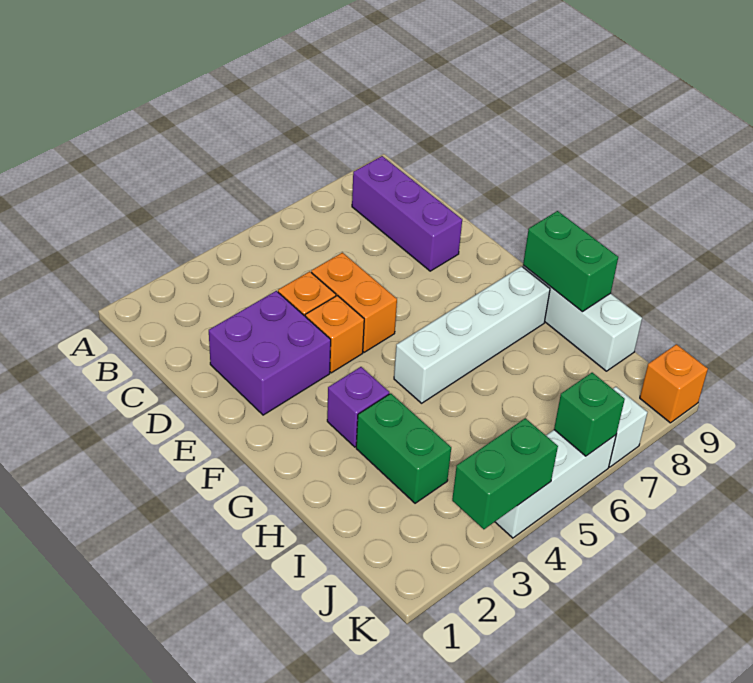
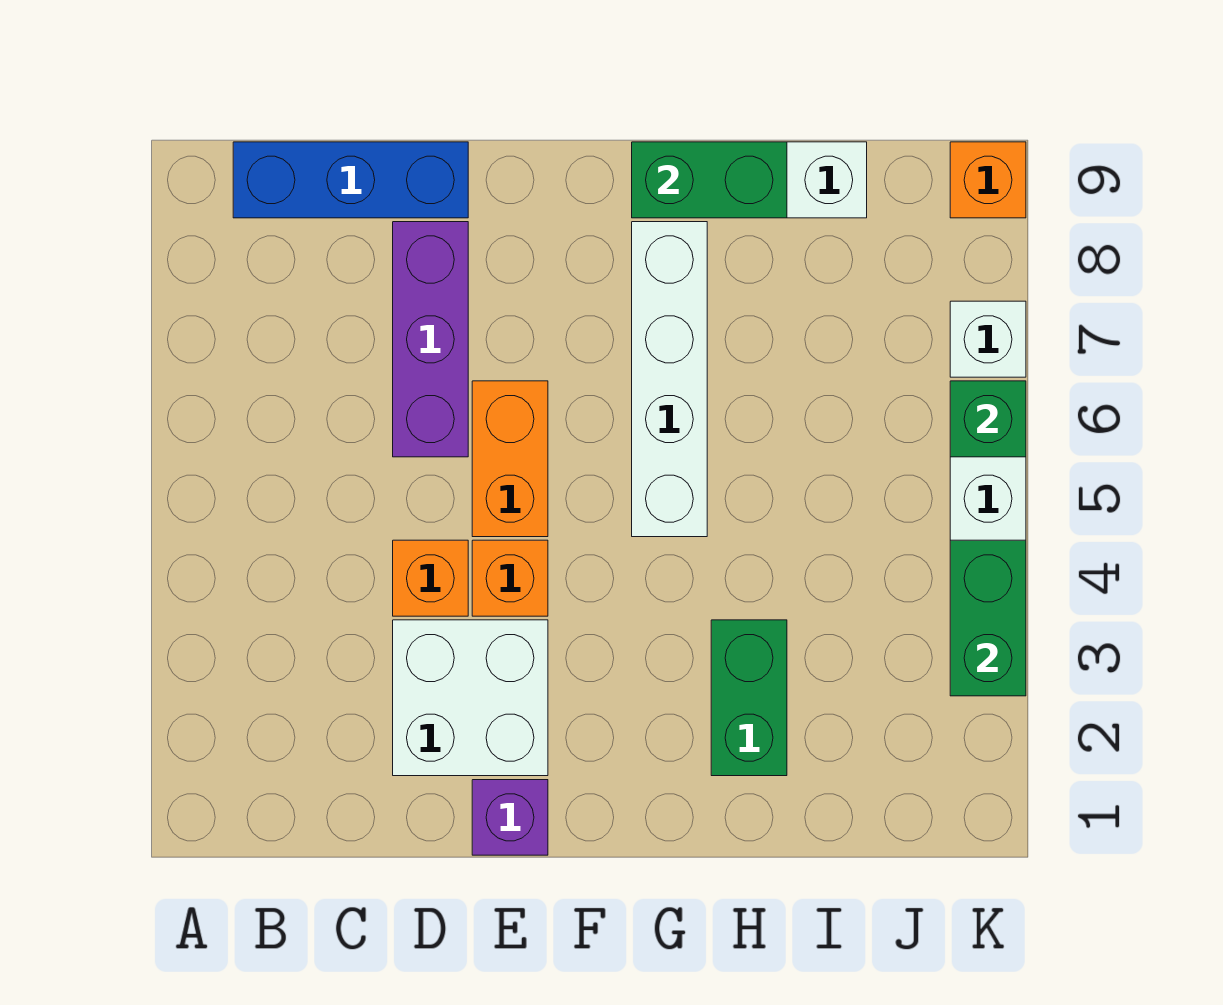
purple 1x3 brick [352,156,462,271] -> purple 1x3 brick turned to [393,222,468,457]
none -> blue 1x3 brick [233,142,468,218]
purple 2x2 brick [209,291,331,415] -> white 2x2 brick [393,620,548,776]
orange 1x2 brick [311,253,397,352] -> orange 1x2 brick turned to [472,381,548,537]
purple 1x1 brick [327,367,389,447] -> purple 1x1 brick moved to [472,780,548,855]
green 1x2 brick [356,393,451,503] -> green 1x2 brick turned to [711,620,787,776]

